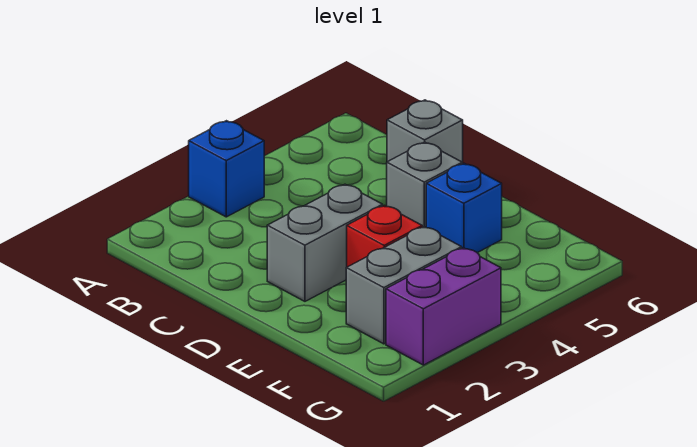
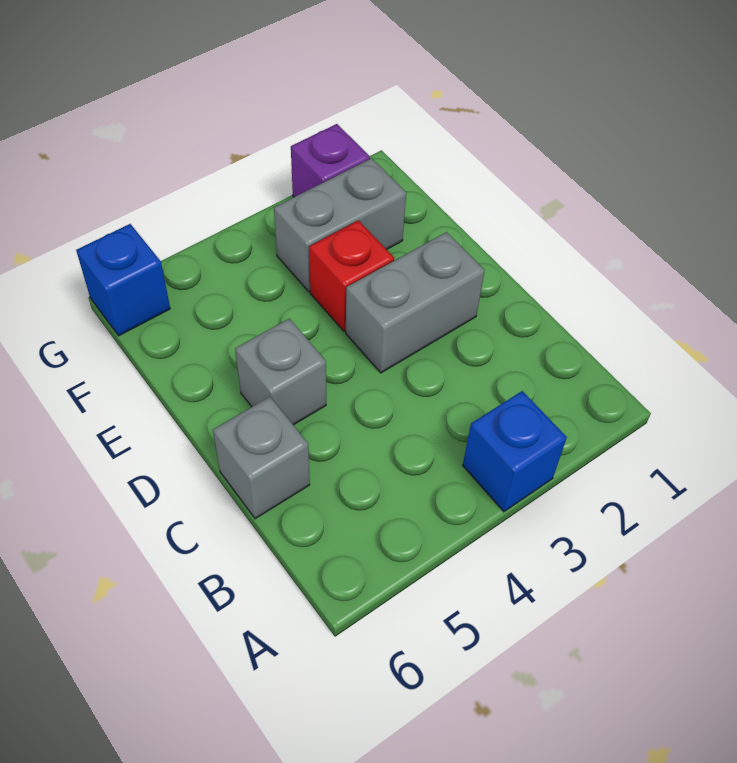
blue 1x1 brick [426,163,502,253] -> blue 1x1 brick moved to [76,224,170,336]
purple 1x2 brick [386,248,501,365] -> purple 1x1 brick [291,124,370,197]

